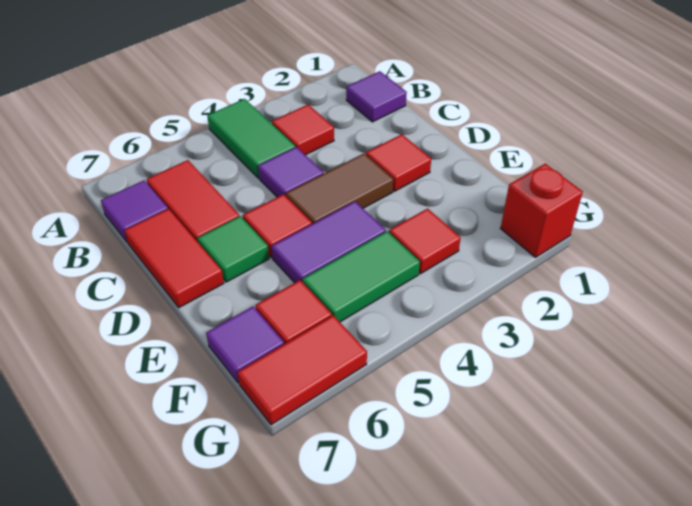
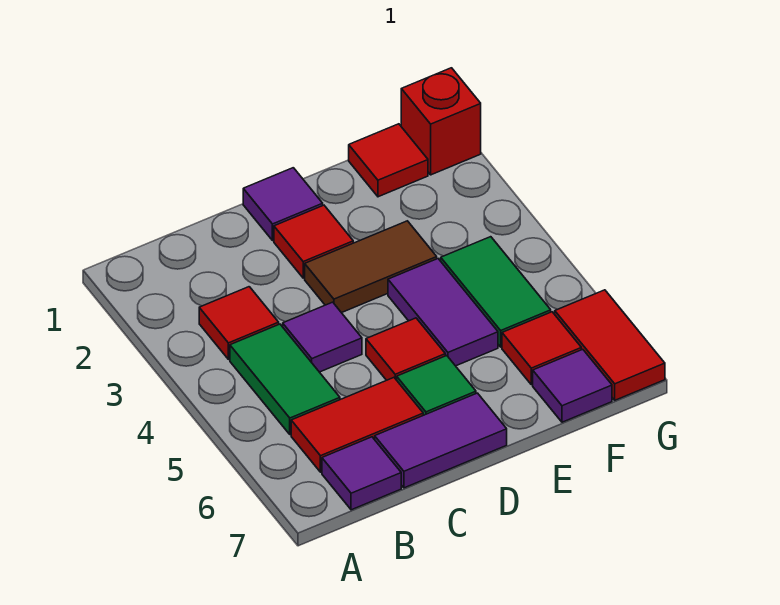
green 1x2 tile [207,99,295,178] -> green 1x2 tile turned to [230,324,340,435]
purple 1x1 tile [346,71,407,122] -> purple 1x1 tile moved to [243,168,323,241]
red 1x2 tile [125,209,224,308] -> purple 1x2 tile [375,393,507,488]
brown 1x2 tile [286,153,393,224] -> brown 1x2 tile turned to [305,221,437,313]
red 1x1 tile [389,209,461,274] -> red 1x1 tile moved to [349,124,428,197]

